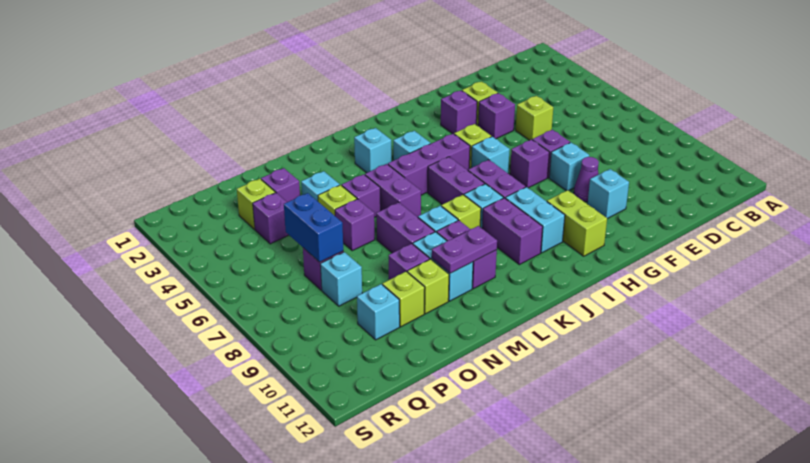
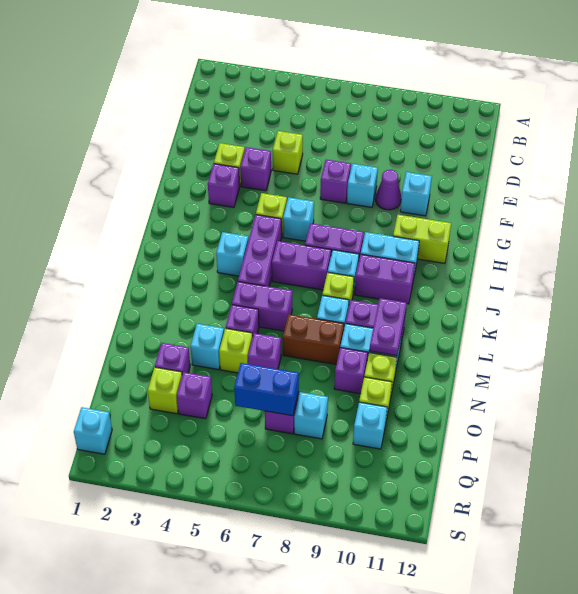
purple 1x1 brick [510,140,549,188] -> none
cyan 1x1 brick [354,128,392,173] -> cyan 1x1 brick moved to [74,407,112,454]
purple 1x2 brick [376,202,435,253] -> brown 1x2 brick [283,314,344,364]

